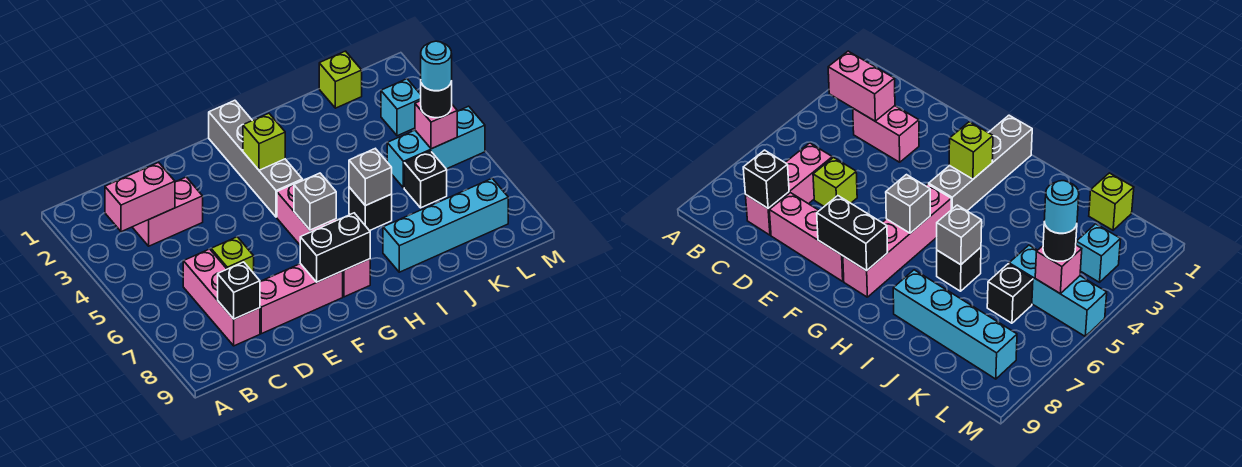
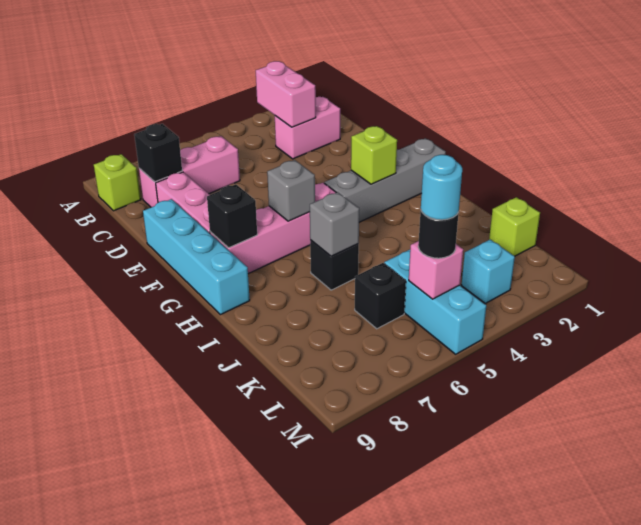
pink 1x2 brick [132,177,203,246] -> pink 1x2 brick turned to [275,97,340,159]
lime 1x1 brick [211,237,254,273] -> lime 1x1 brick moved to [94,154,141,211]
black 1x2 brick [300,213,370,282] -> black 1x1 brick [207,184,257,248]
cyan 1x4 brick [383,178,508,272] -> cyan 1x4 brick moved to [143,199,250,315]

